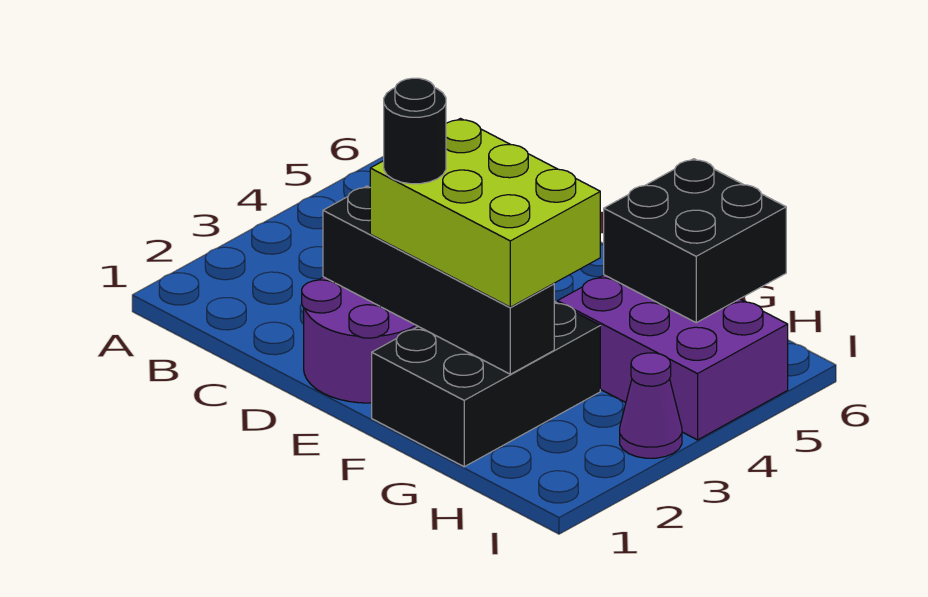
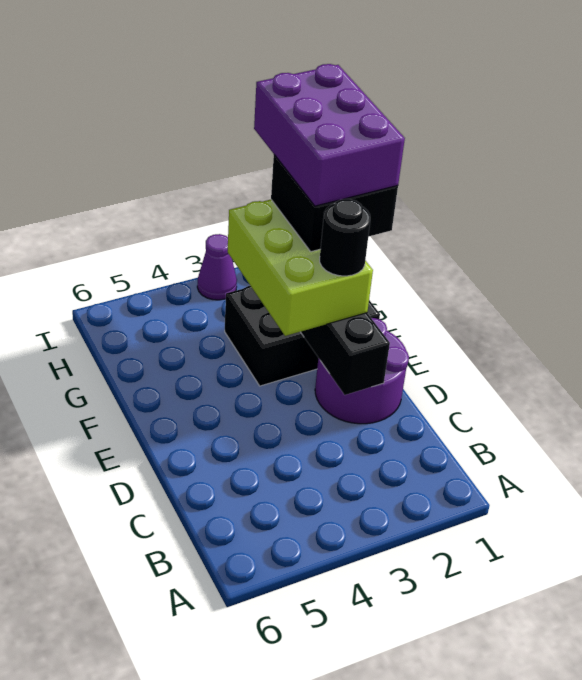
purple 2x3 brick [558,275,788,440] -> purple 2x3 brick moved to [254,64,405,206]
black 2x2 brick [604,159,786,323] -> black 2x2 brick moved to [271,155,398,252]

